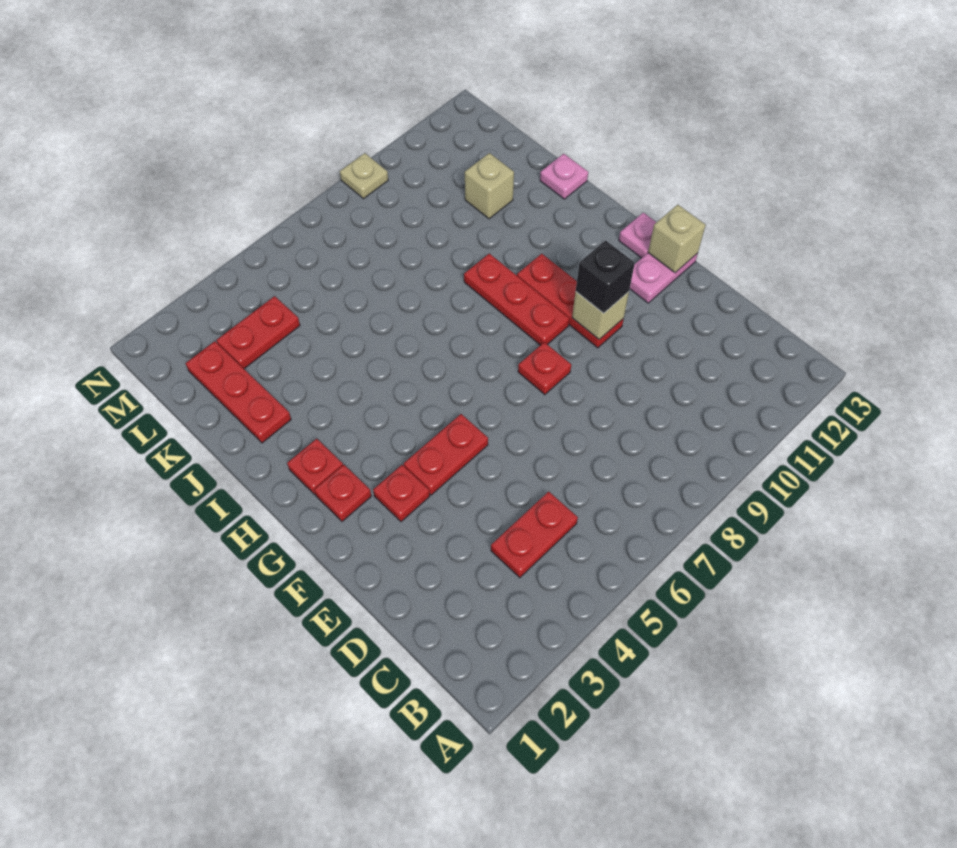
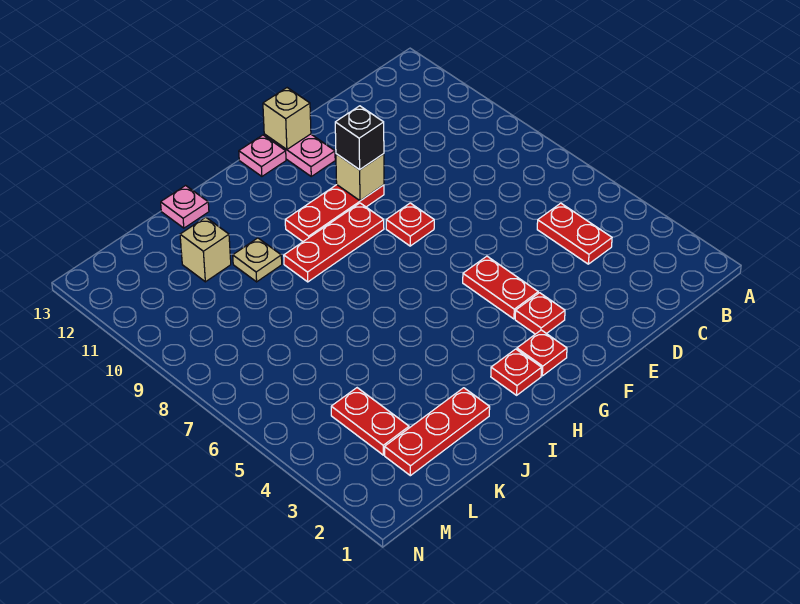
tan 1x1 plate [340,153,388,199] -> tan 1x1 plate moved to [233,238,282,282]

